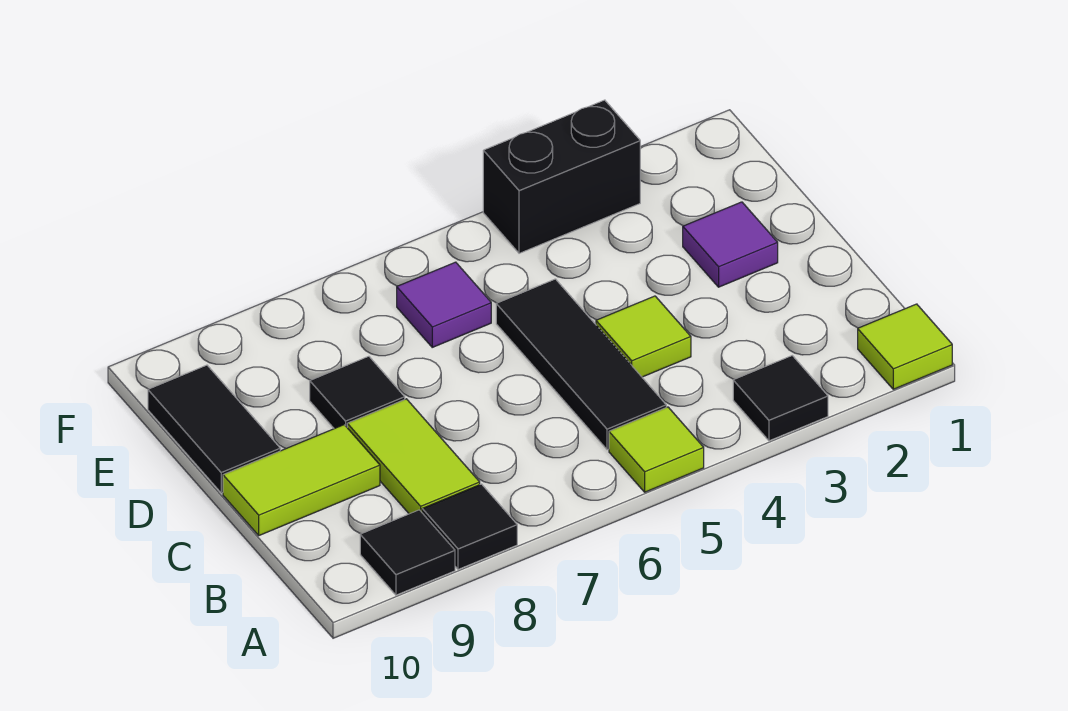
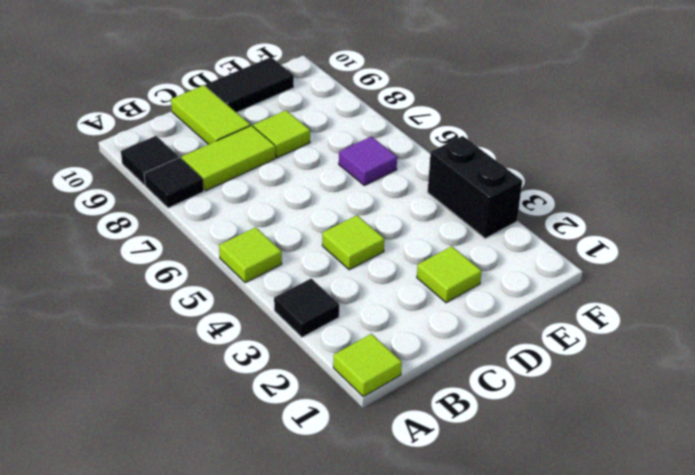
black 1x3 tile [496,279,666,450] -> none
purple 1x1 tile [683,202,778,287] -> lime 1x1 tile [417,246,482,303]
black 1x1 tile [310,356,405,429] -> lime 1x1 tile [253,110,310,158]

